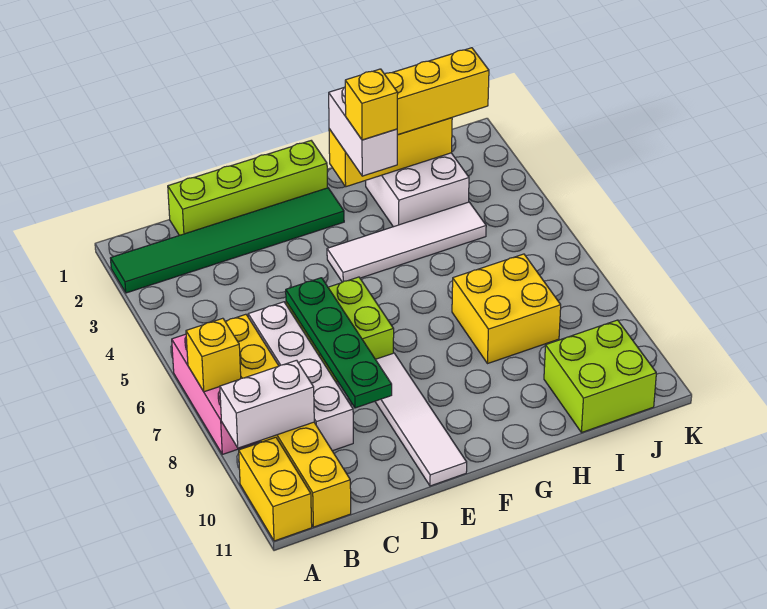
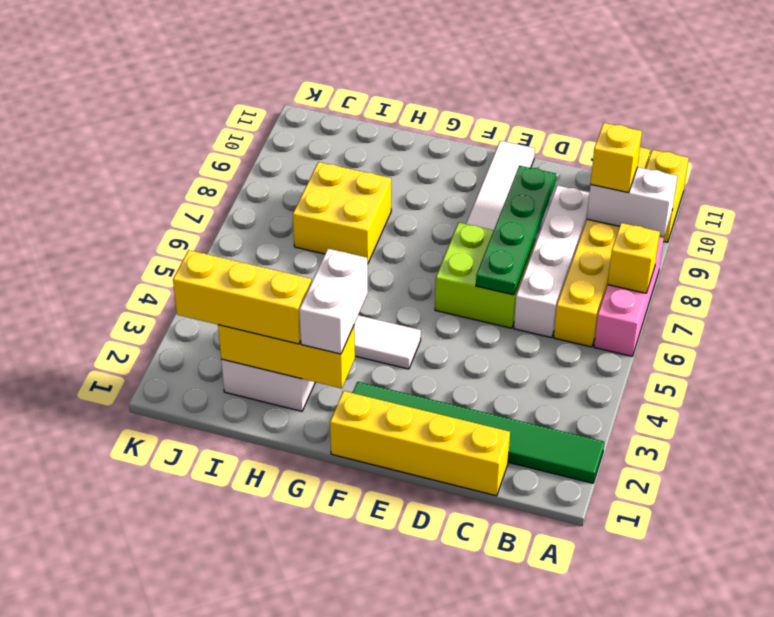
lime 1x4 brick [168,141,328,235] -> yellow 1x4 brick [330,391,510,496]
yellow 1x1 brick [345,69,398,140] -> yellow 1x1 brick moved to [591,123,642,193]
lime 2x2 brick [544,320,656,433] -> none

